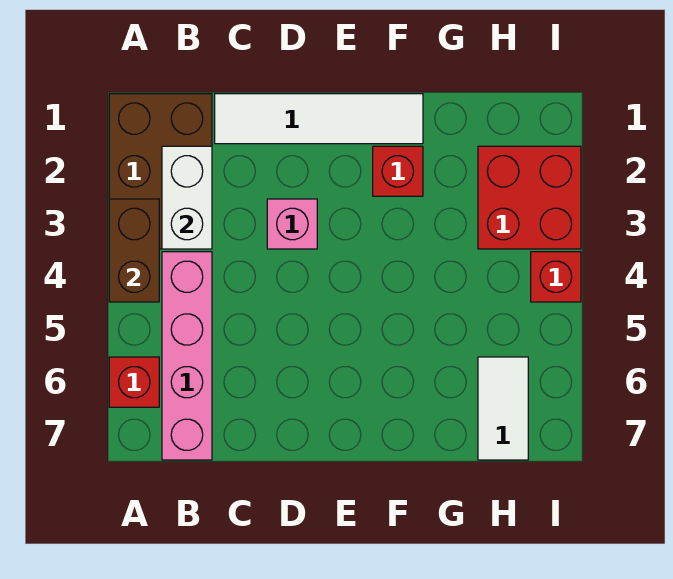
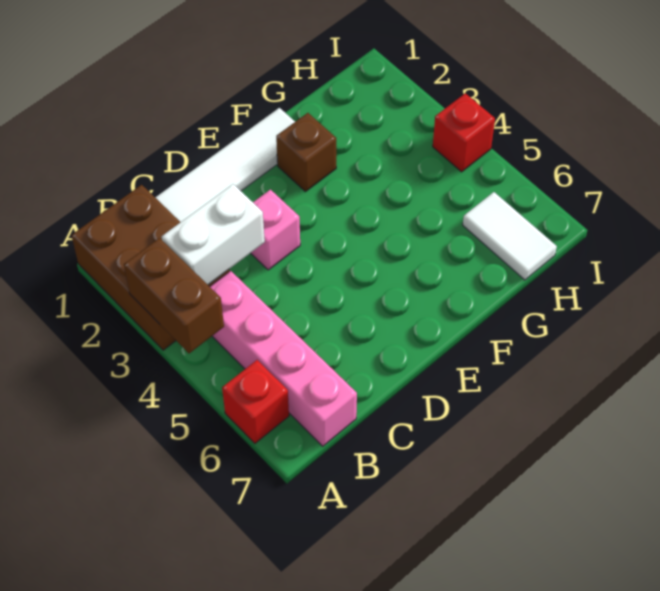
white 1x2 brick [162,146,212,249] -> white 1x2 brick turned to [162,184,265,285]
red 1x1 brick [373,146,423,196] -> brown 1x1 brick [276,113,336,191]
red 2x2 brick [478,146,581,249] -> none

